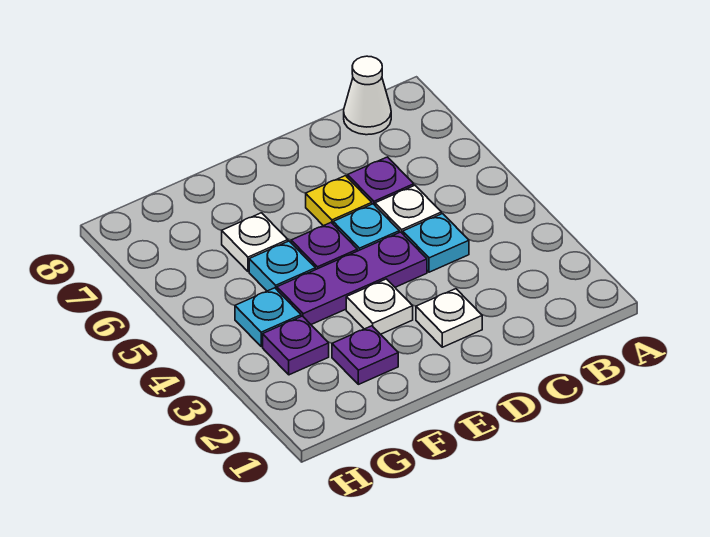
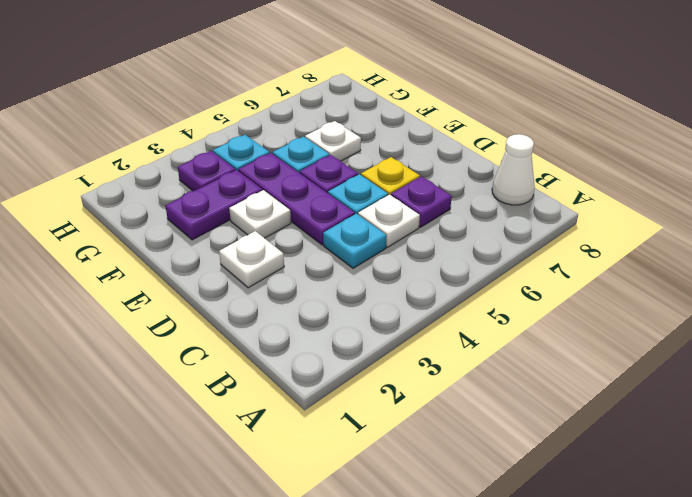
purple 1x1 plate [332,326,398,384] -> purple 1x2 plate [165,170,262,240]

